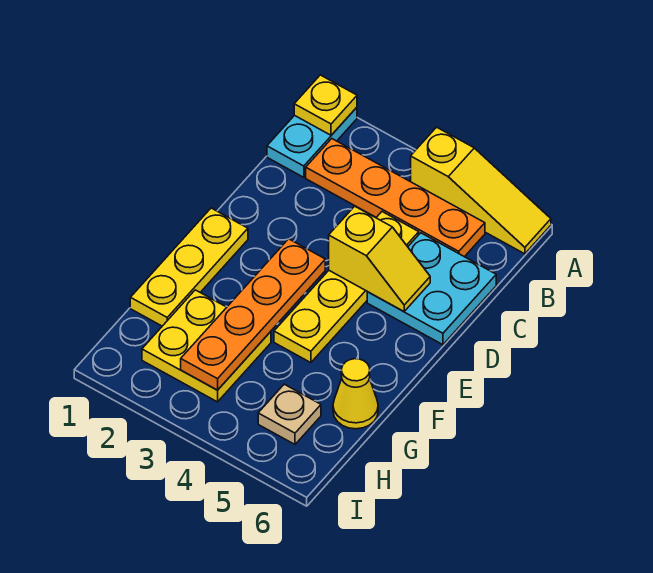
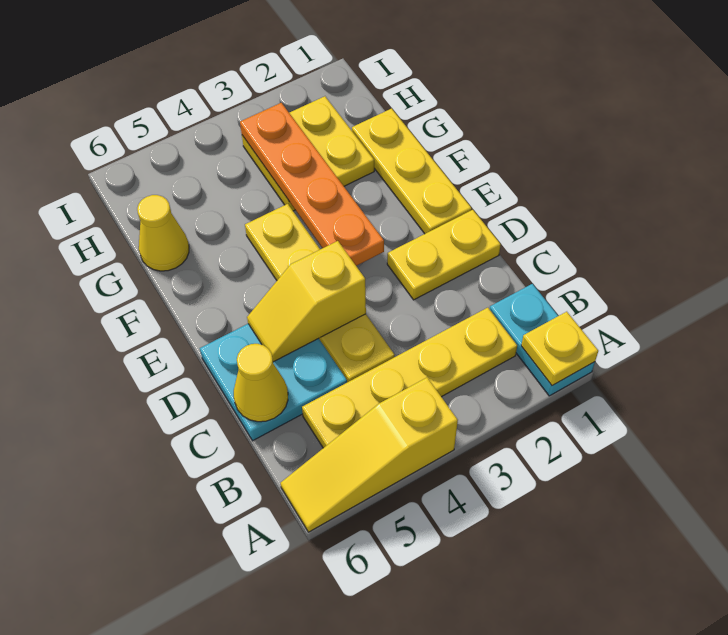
orange 1x4 plate [306,139,485,257] -> yellow 1x4 plate [302,308,517,448]
none -> yellow 1x1 cone [234,344,288,422]
none -> yellow 1x2 plate [387,210,501,300]
tan 1x1 plate [258,384,321,444] -> none

